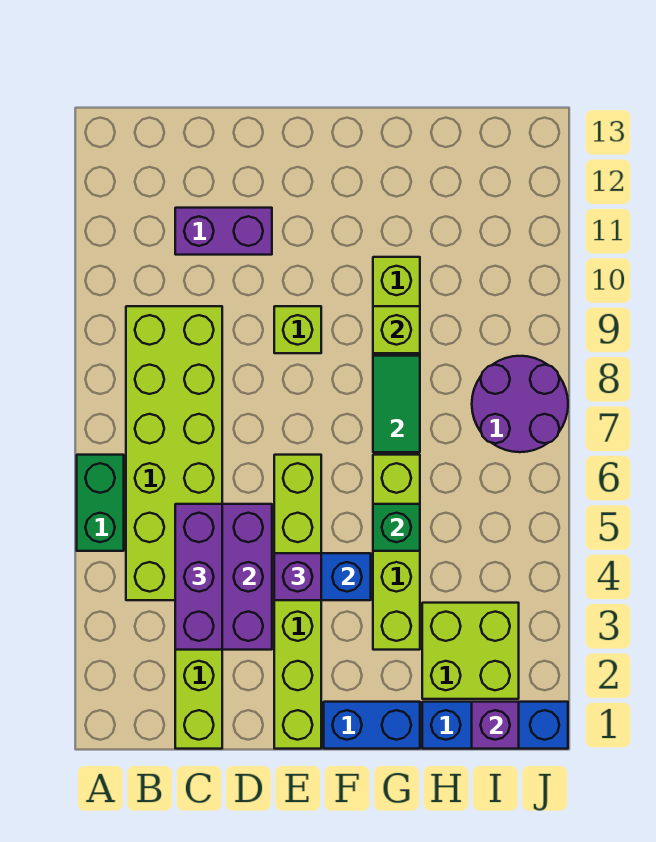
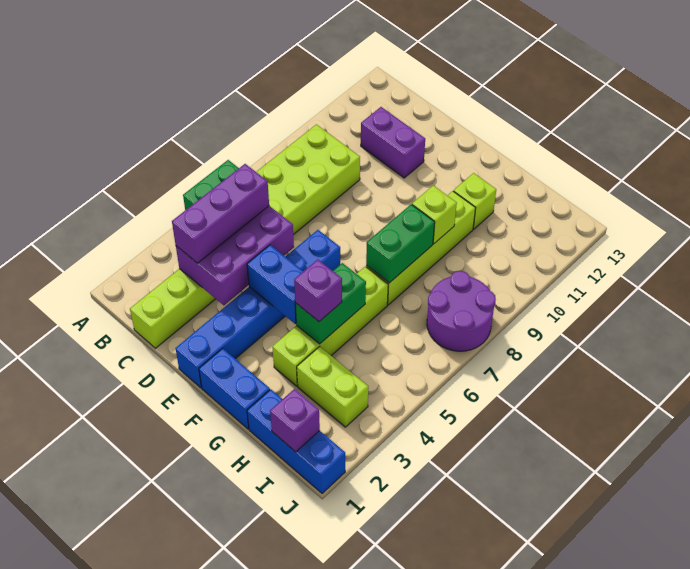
lime 1x6 brick [274,455,321,749] -> blue 1x6 brick [175,230,340,388]
purple 1x1 brick [274,553,321,600] -> purple 1x1 brick moved to [294,260,342,321]
lime 1x1 brick [274,306,321,353] -> lime 1x1 brick moved to [454,173,496,229]
green 1x1 brick [373,504,420,551] -> green 1x2 brick [295,263,366,344]
green 1x2 tile [373,356,420,452] -> green 1x2 brick [366,204,435,283]
lime 2x2 brick [422,603,519,699] -> lime 1x2 brick [297,346,368,427]

